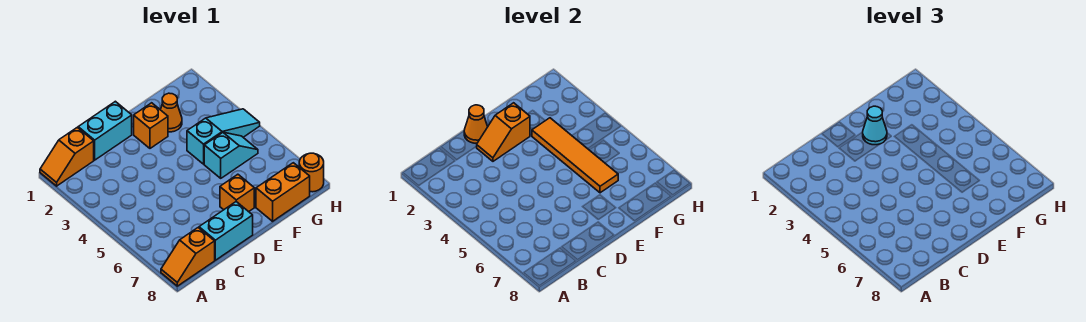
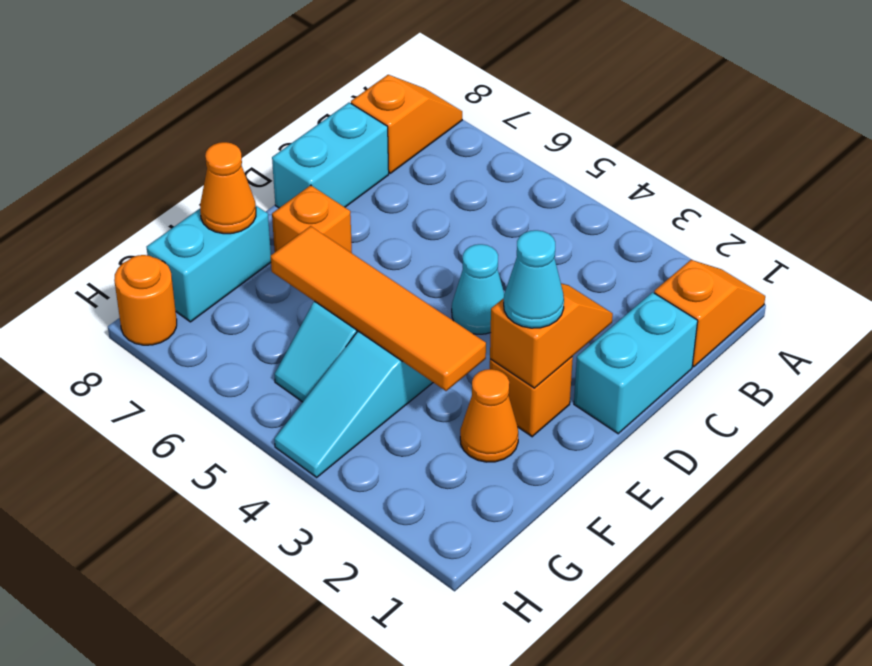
orange 1x1 cone [464,105,488,143] -> orange 1x1 cone moved to [200,142,256,234]
none -> cyan 1x1 cone [452,244,504,334]
orange 1x2 brick [256,163,310,221] -> cyan 1x2 brick [147,206,271,322]

